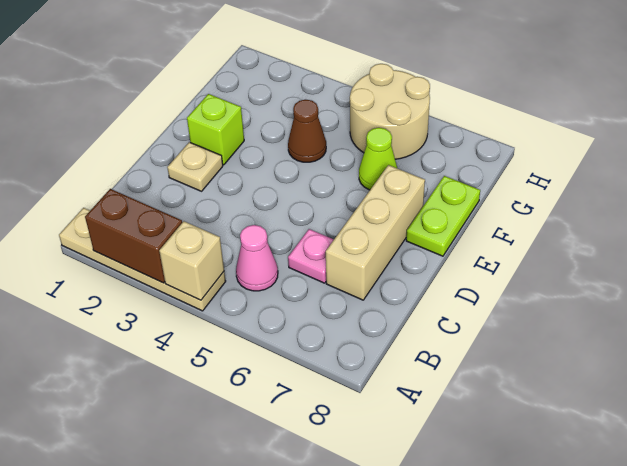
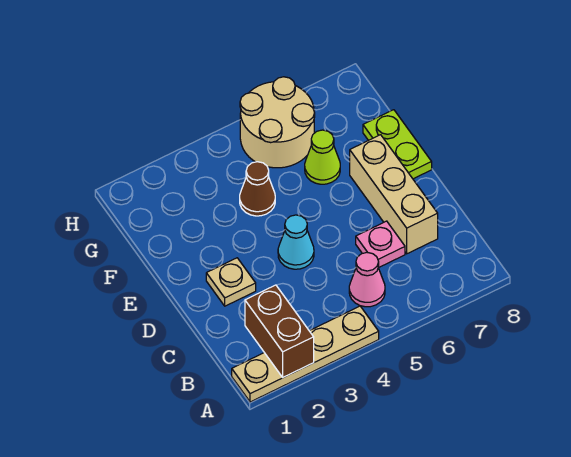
brown 1x2 brick [85,189,182,283] -> brown 1x2 brick turned to [245,285,314,377]
tan 1x1 brick [159,221,224,300] -> none
none -> cyan 1x1 cone [278,215,314,269]
lime 1x1 brick [187,94,244,165] -> none

